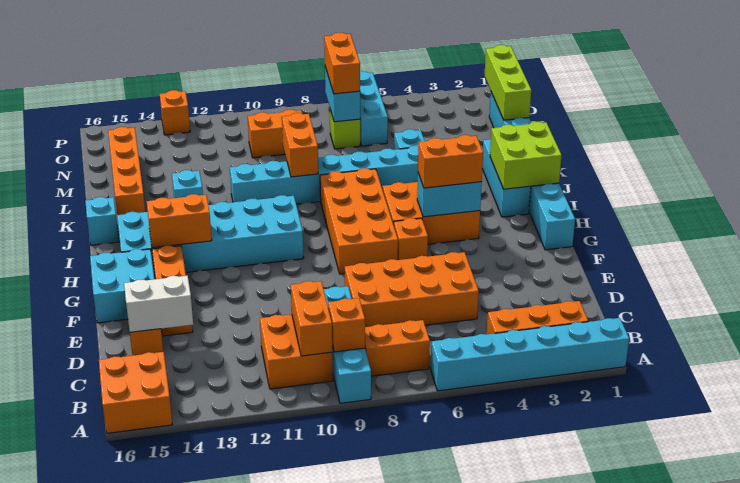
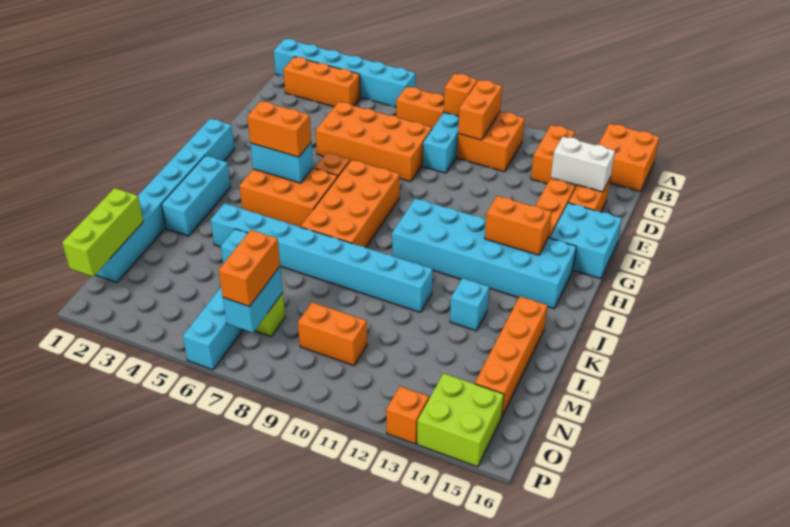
lime 2x2 brick [490,122,562,189] -> lime 2x2 brick moved to [417,373,504,467]
cyan 1x1 brick [85,197,119,245] -> none
orange 1x2 brick [282,113,318,177] -> orange 1x2 brick moved to [531,125,575,184]

